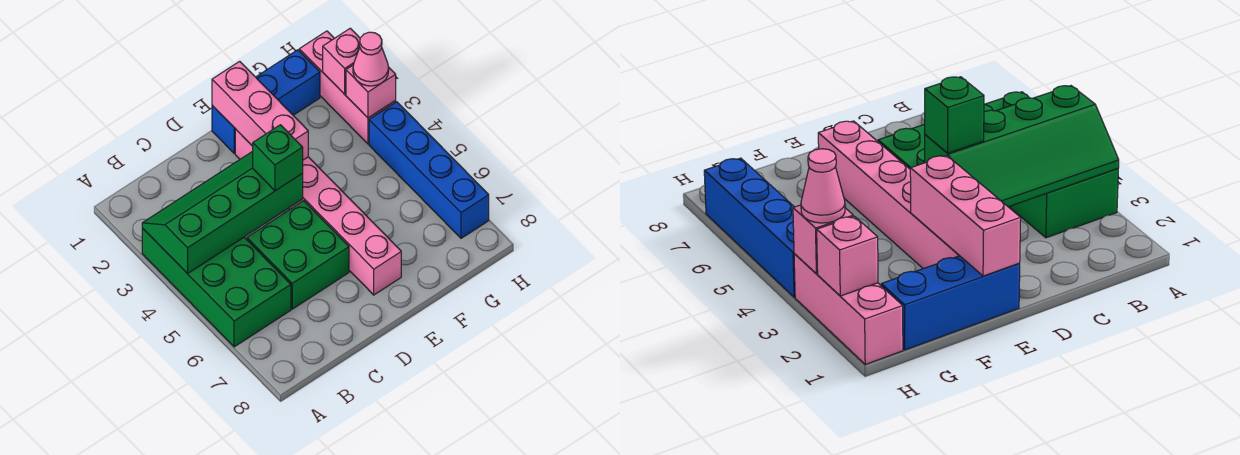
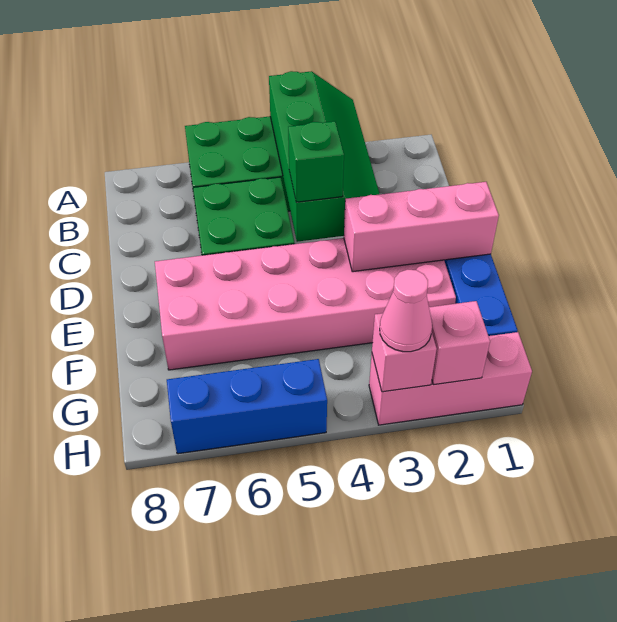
pink 1x6 brick [235,129,401,295] -> pink 2x6 brick [155,238,456,370]
blue 1x4 brick [369,102,489,238] -> blue 1x3 brick [167,359,327,454]

